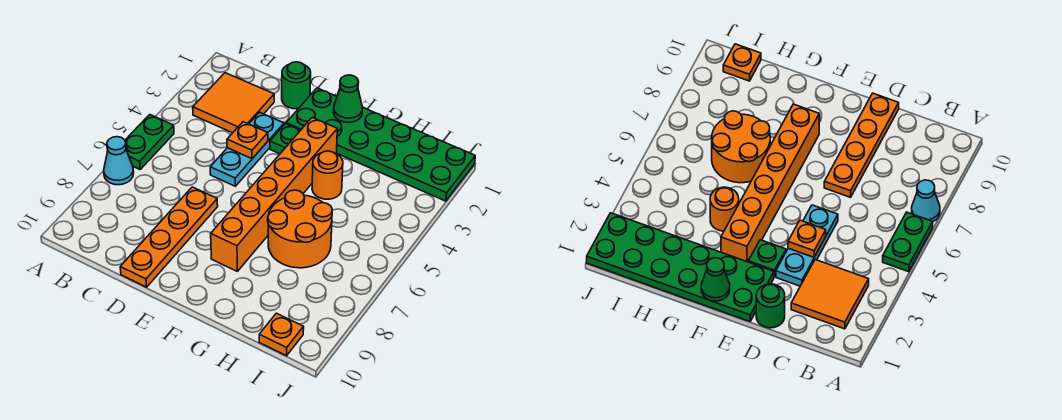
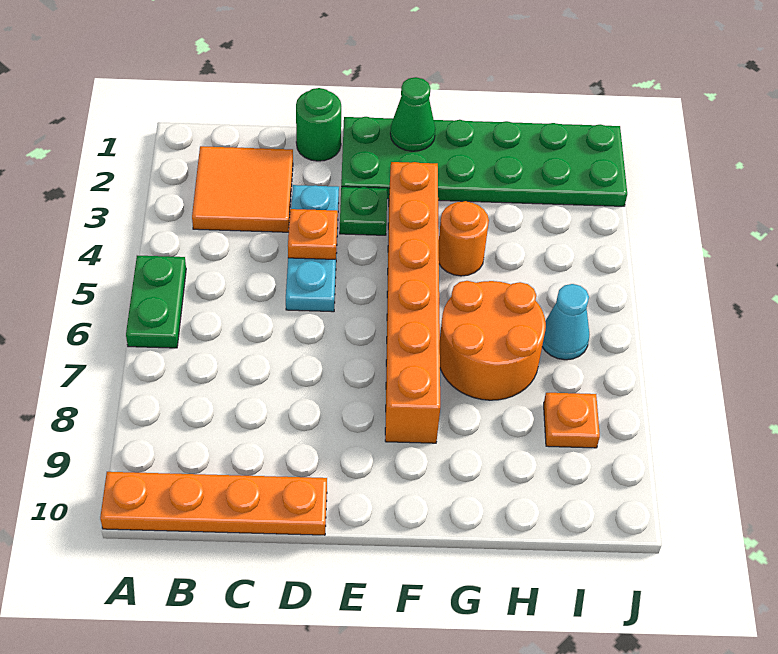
cyan 1x1 cone [104,137,134,185] -> cyan 1x1 cone moved to [542,284,589,360]
orange 1x4 plate [120,187,218,287] -> orange 1x4 plate turned to [100,472,327,535]
orange 1x1 plate [259,313,304,356] -> orange 1x1 plate moved to [544,393,600,448]

